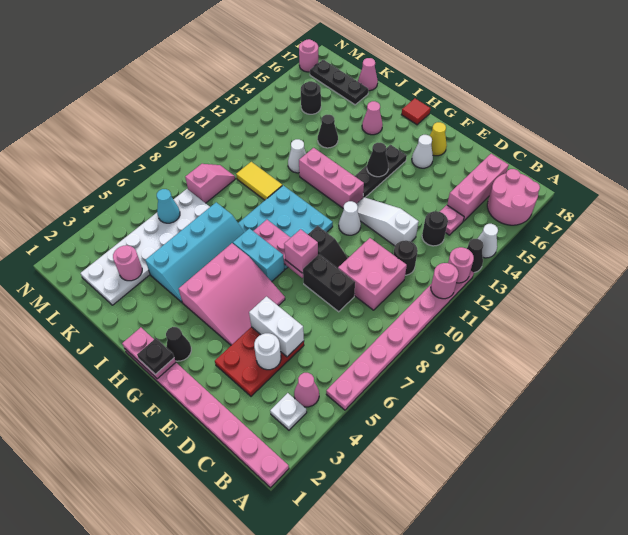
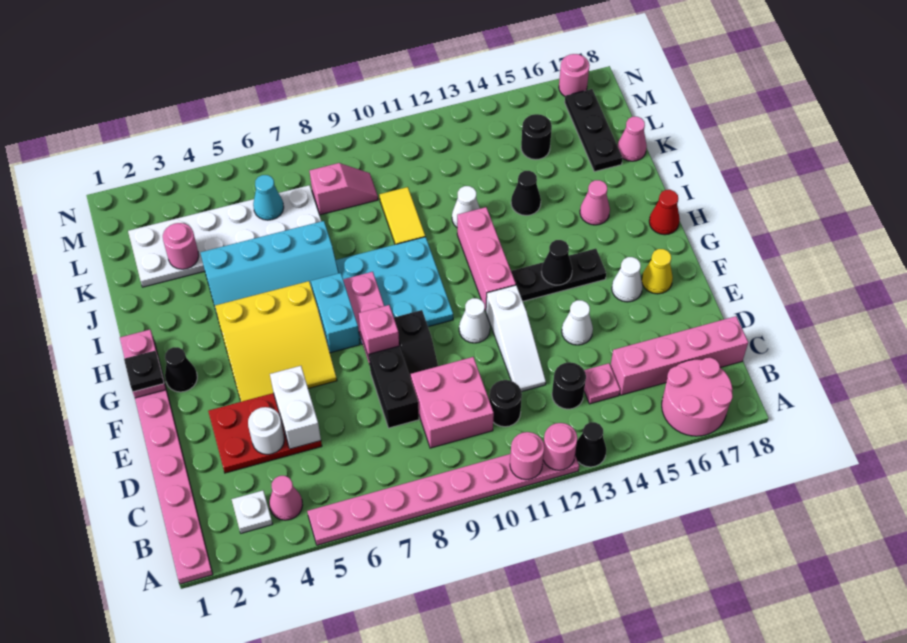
white 1x1 cone [478,224,498,258] -> white 1x1 cone moved to [562,300,593,345]
pink 1x3 brick [447,154,509,221] -> pink 1x4 brick [610,316,748,395]
white 1x3 slope [357,197,419,246] -> white 1x3 slope turned to [486,285,546,392]
pink 3x3 slope [179,243,285,345] -> yellow 3x3 slope [215,281,337,402]
red 1x1 tile [401,98,430,125] -> red 1x1 cone [649,190,680,235]

